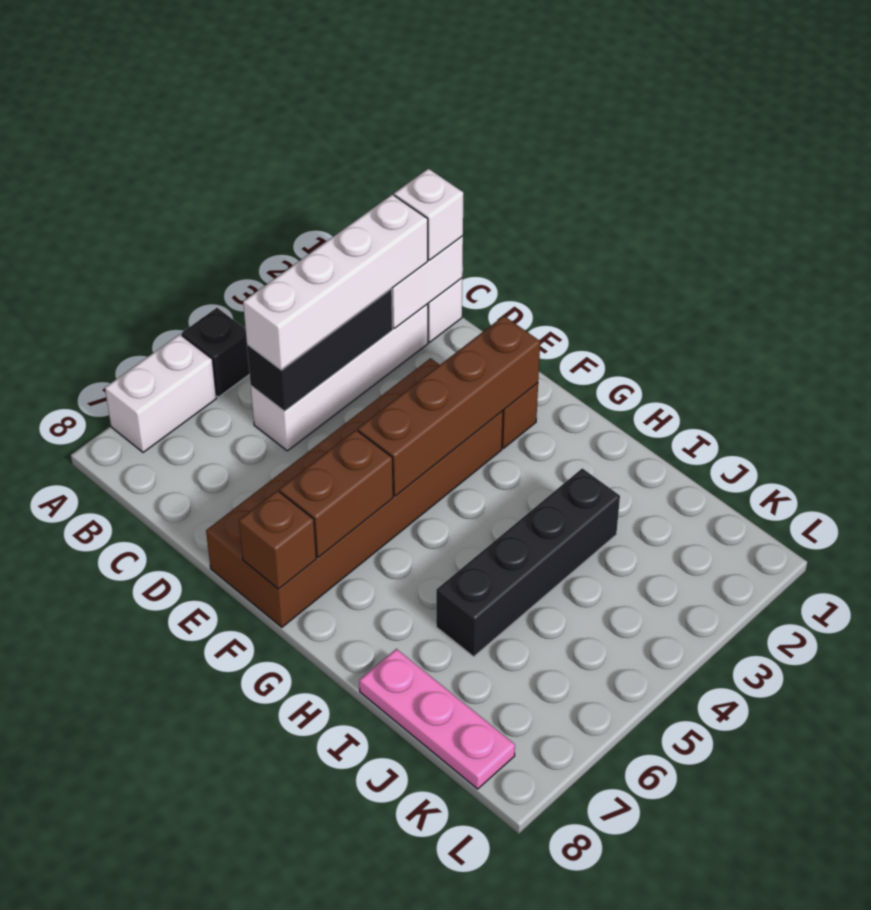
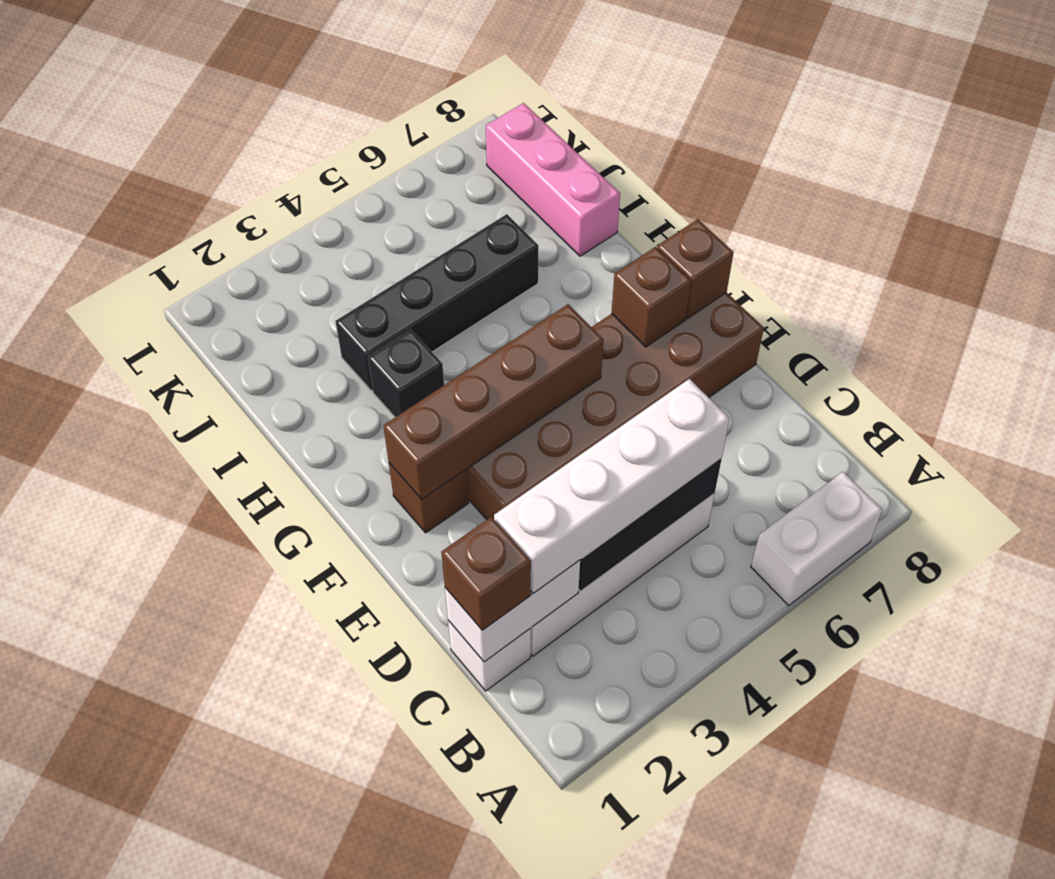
black 1x1 brick [182,308,250,397] -> black 1x1 brick moved to [368,330,444,417]
white 1x1 brick [394,169,463,260] -> brown 1x1 brick [441,517,531,630]
brown 1x2 brick [279,430,393,557] -> brown 1x1 brick [612,247,691,347]
pink 1x3 plate [359,649,515,789] -> pink 1x3 brick [486,103,620,256]

